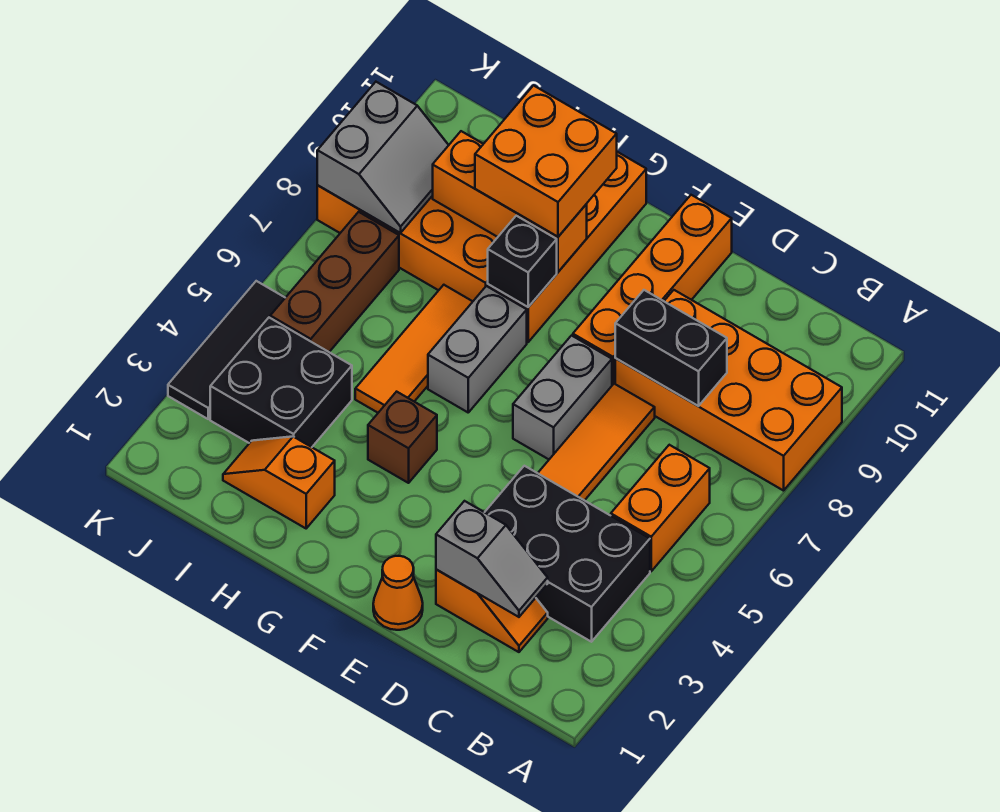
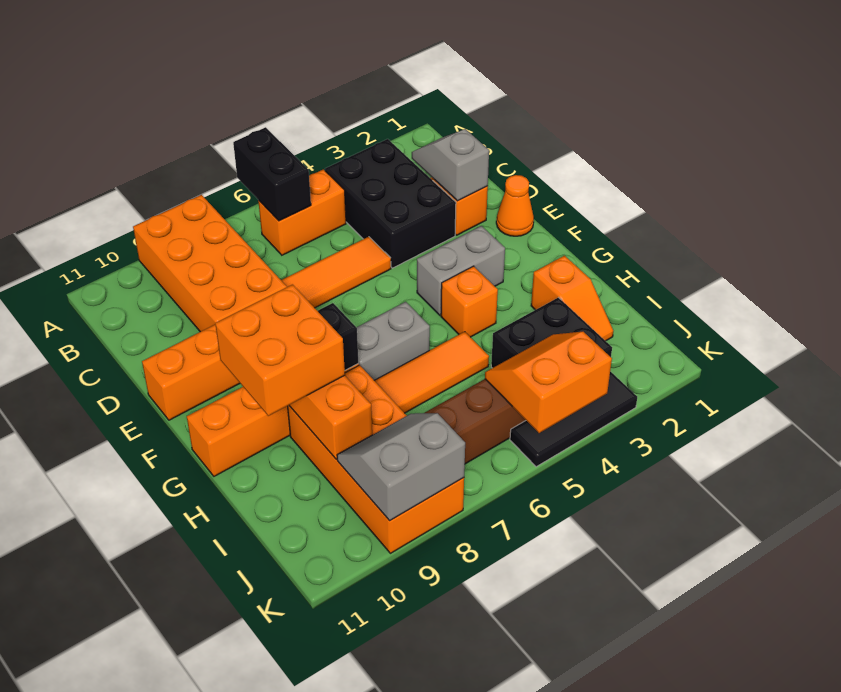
black 1x2 brick [615,290,727,406] -> black 1x2 brick moved to [233,127,311,221]
grey 1x2 brick [513,336,612,459] -> grey 1x2 brick moved to [417,226,505,315]
brown 1x1 brick [368,392,437,483] -> orange 1x1 brick [441,266,498,337]
none -> orange 2x2 slope [485,332,612,433]

